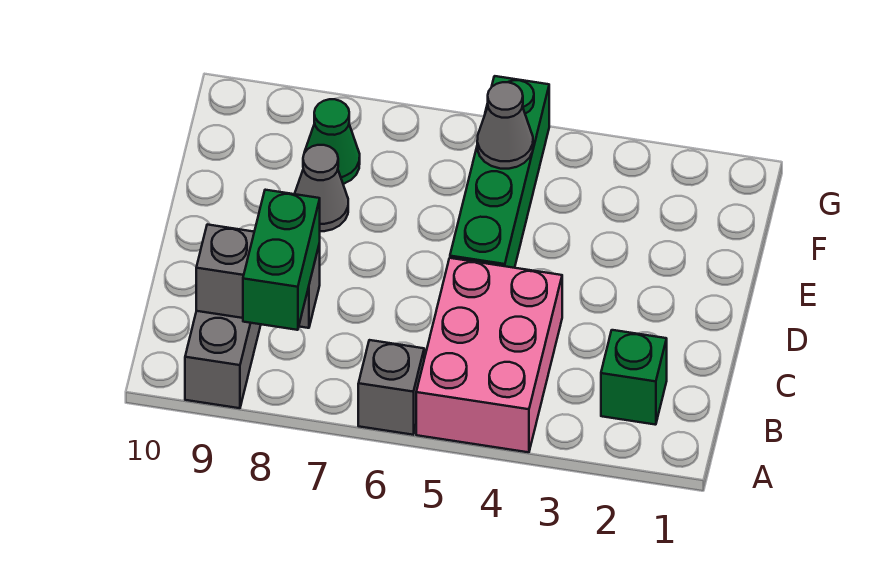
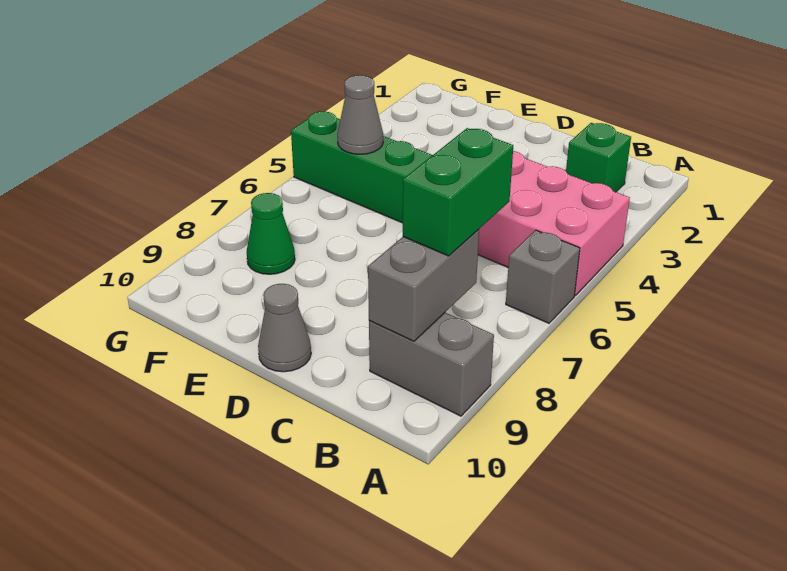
green 1x2 brick [243,190,320,330] -> green 1x2 brick turned to [403,128,513,256]
grey 1x1 cone [295,145,348,231] -> grey 1x1 cone moved to [258,284,311,372]

